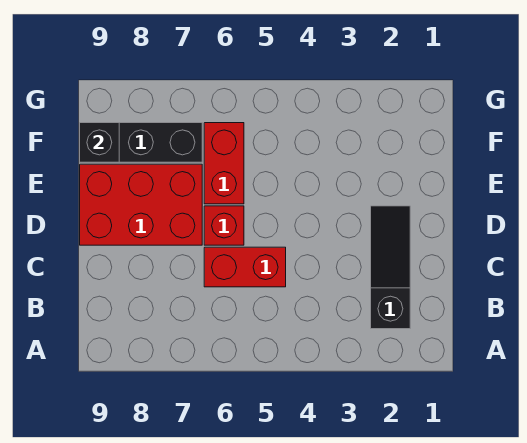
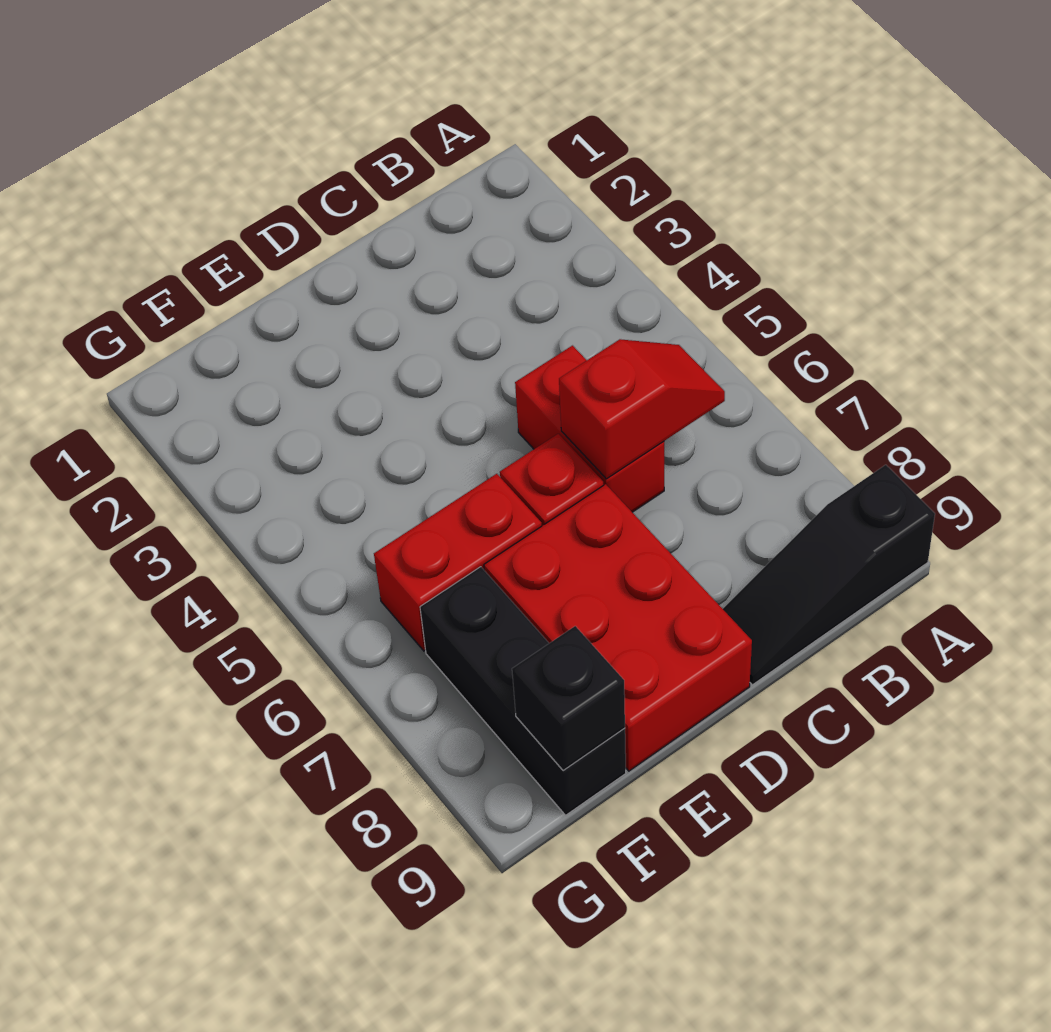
black 1x3 slope [371,206,410,329] -> black 1x3 slope moved to [723,465,935,685]
none -> red 1x2 slope [559,339,725,479]

